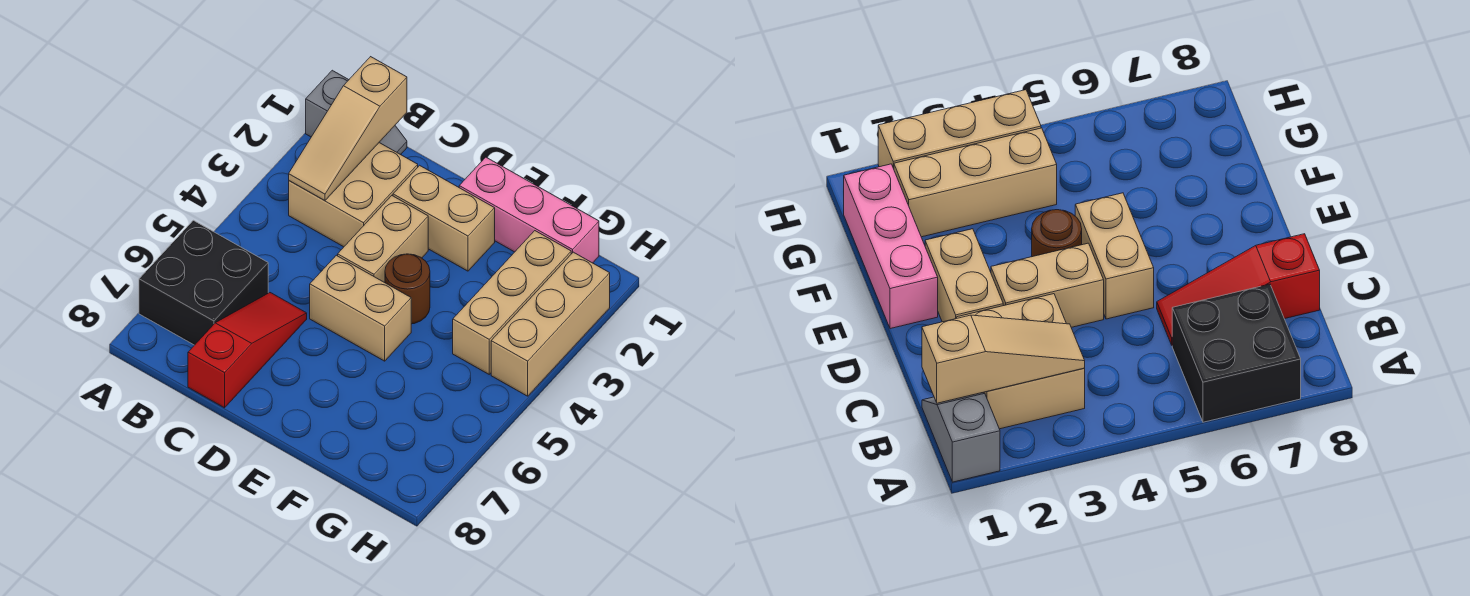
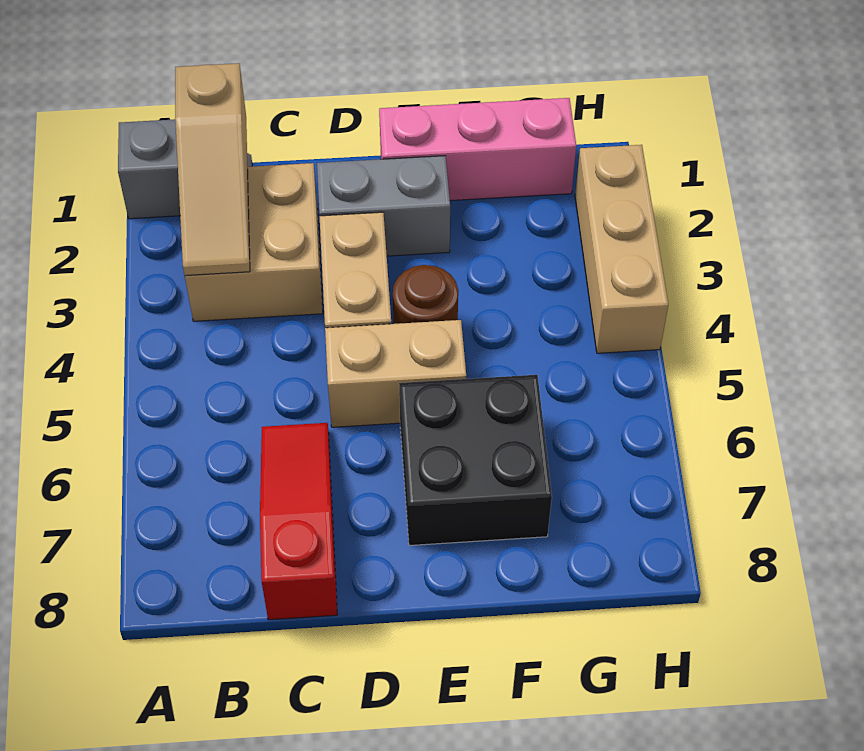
black 2x2 brick [139,220,268,345] -> black 2x2 brick moved to [399,375,552,546]
tan 1x2 brick [393,165,495,271] -> grey 1x2 brick [317,156,450,256]
tan 1x3 brick [453,231,571,374] -> none

